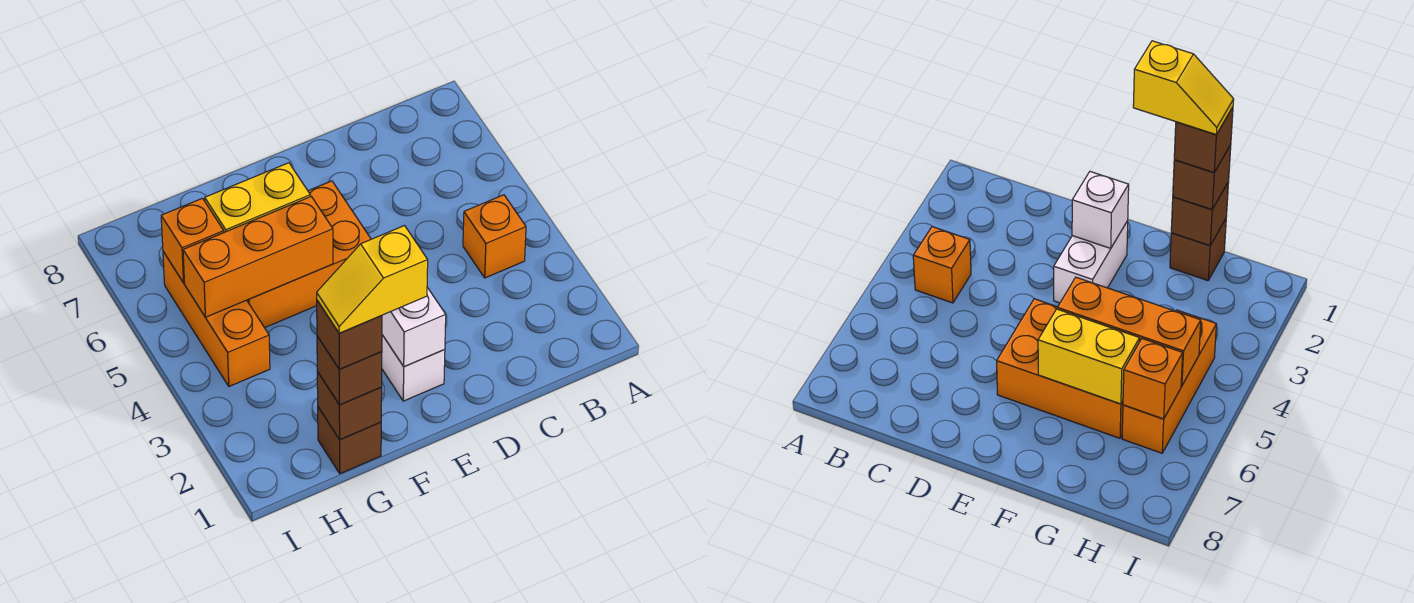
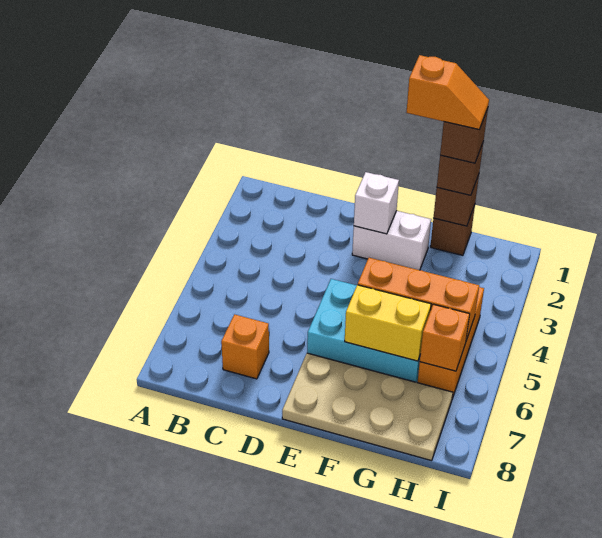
orange 1x1 brick [463,195,526,278] -> orange 1x1 brick moved to [221,314,269,379]
white 1x2 brick [382,335,445,401] -> white 1x2 brick turned to [352,211,431,270]
orange 2x3 brick [247,181,371,328] -> cyan 2x3 brick [307,279,420,382]
none -> tan 2x4 plate [282,353,453,461]
yellow 1x2 slope [317,226,428,333] -> orange 1x2 slope [406,55,489,130]

